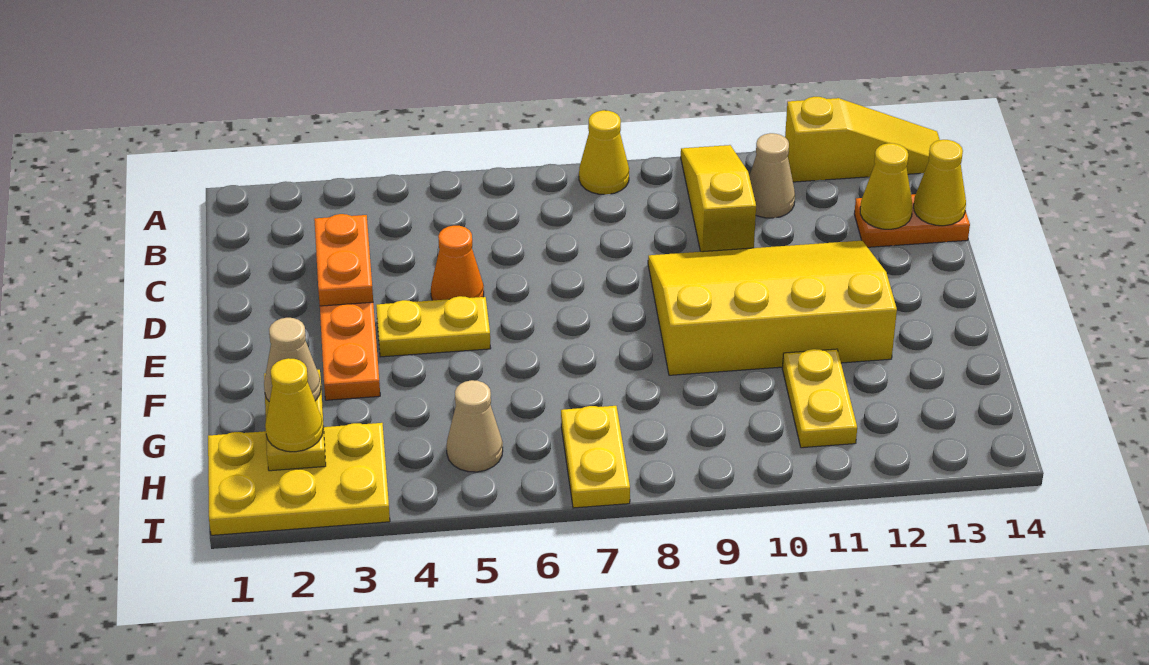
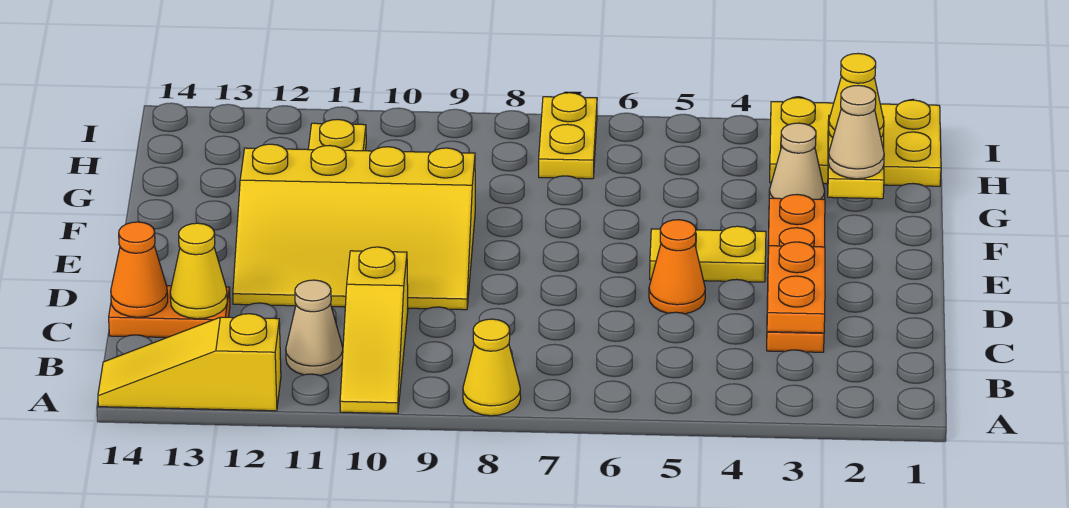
yellow 1x1 cone [914,140,966,226] -> orange 1x1 cone [111,222,168,317]
tan 1x1 cone [447,380,503,472] -> tan 1x1 cone moved to [769,123,825,199]

